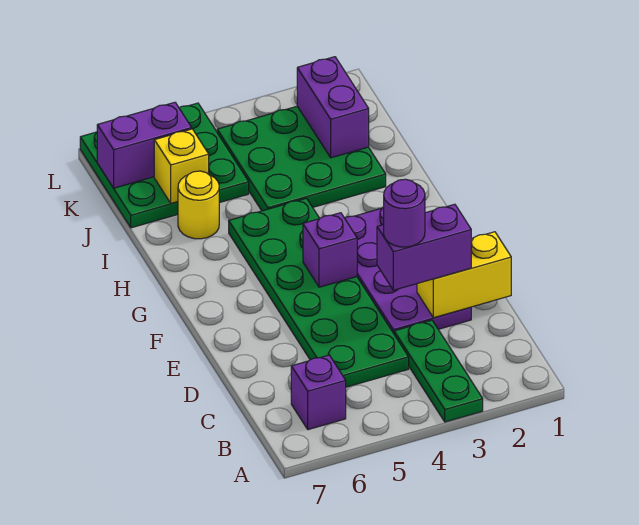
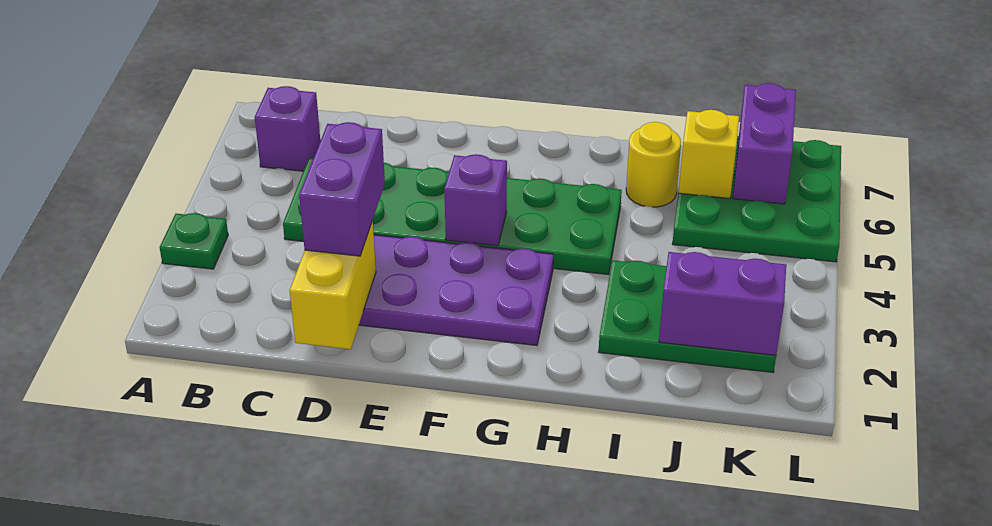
green 1x3 plate [394,320,483,422] -> green 1x1 plate [160,213,228,269]
purple 1x1 round brick [384,179,425,247] -> none
green 3x3 plate [217,106,386,211] -> green 2x3 plate [599,260,776,372]

